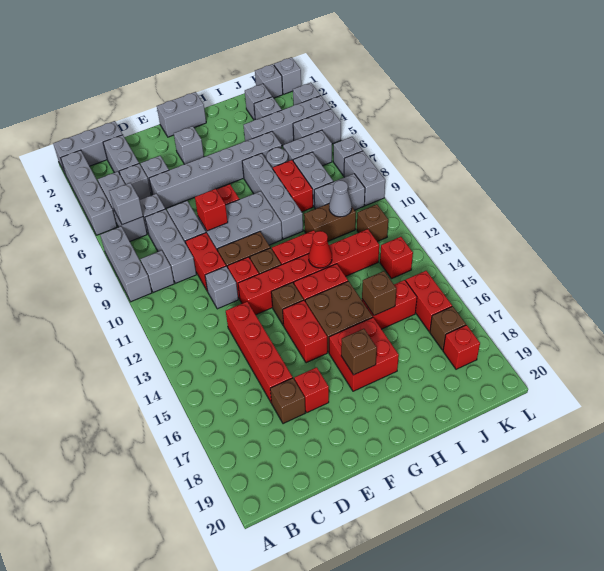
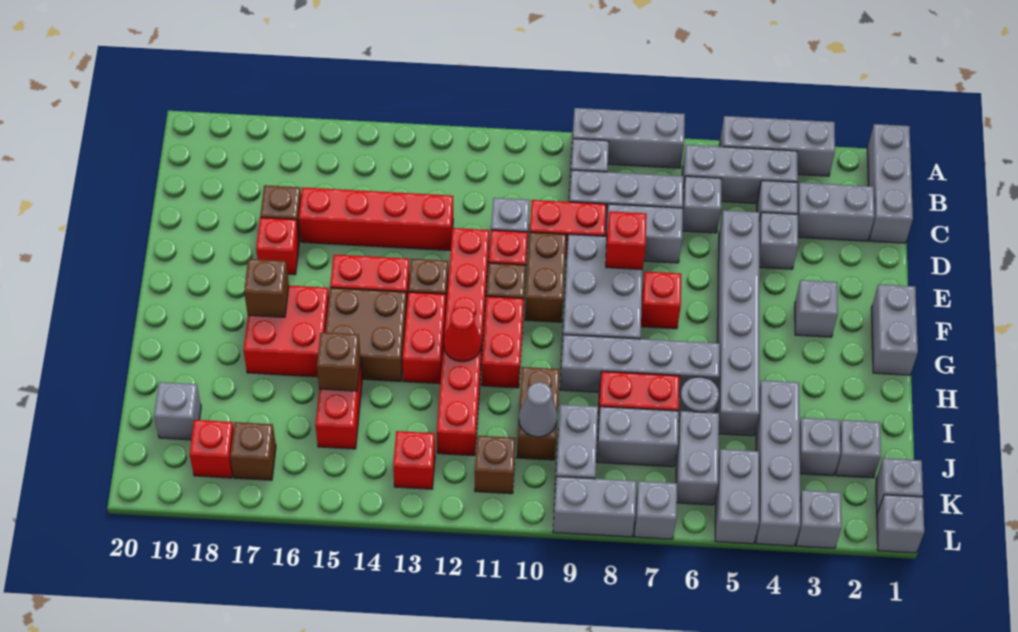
grey 1x4 brick [60,150,117,235] -> grey 1x3 brick [720,116,835,176]
grey 1x1 brick [109,183,143,225] -> grey 1x1 brick moved to [154,382,201,440]
red 1x2 brick [406,271,452,332] -> none

